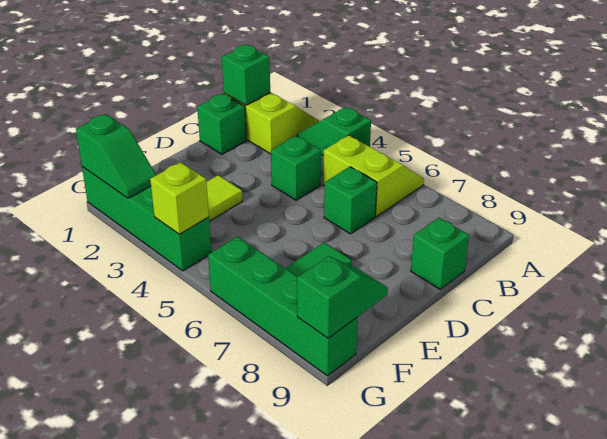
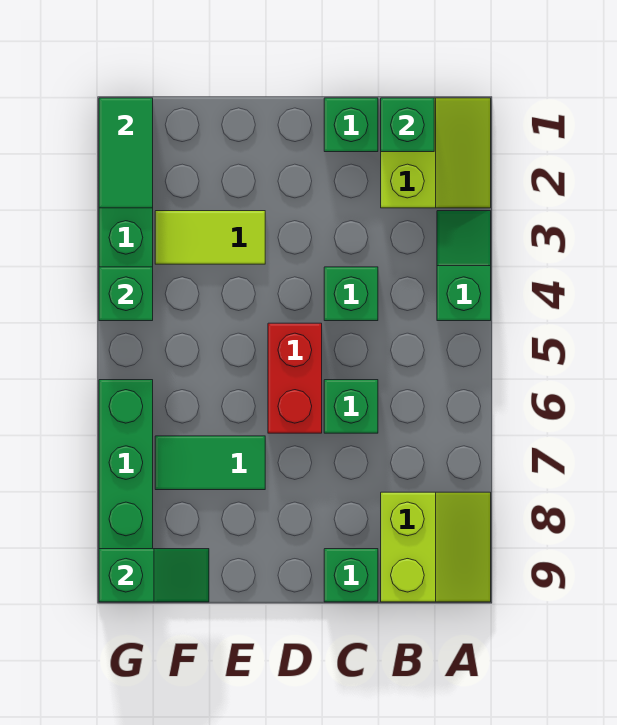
lime 2x2 slope [323,135,424,217] -> lime 2x2 slope moved to [381,492,491,602]
none -> red 1x2 brick [268,323,322,433]
green 1x2 slope [76,114,156,198] -> green 1x2 tile [99,98,153,208]
lime 1x1 brick [150,162,209,234] -> green 1x1 brick [99,267,153,321]

